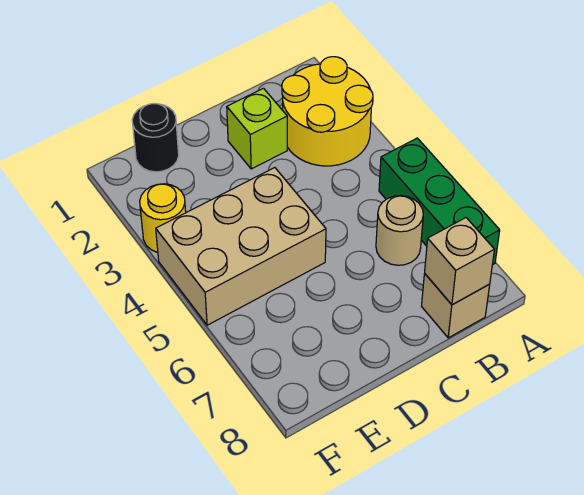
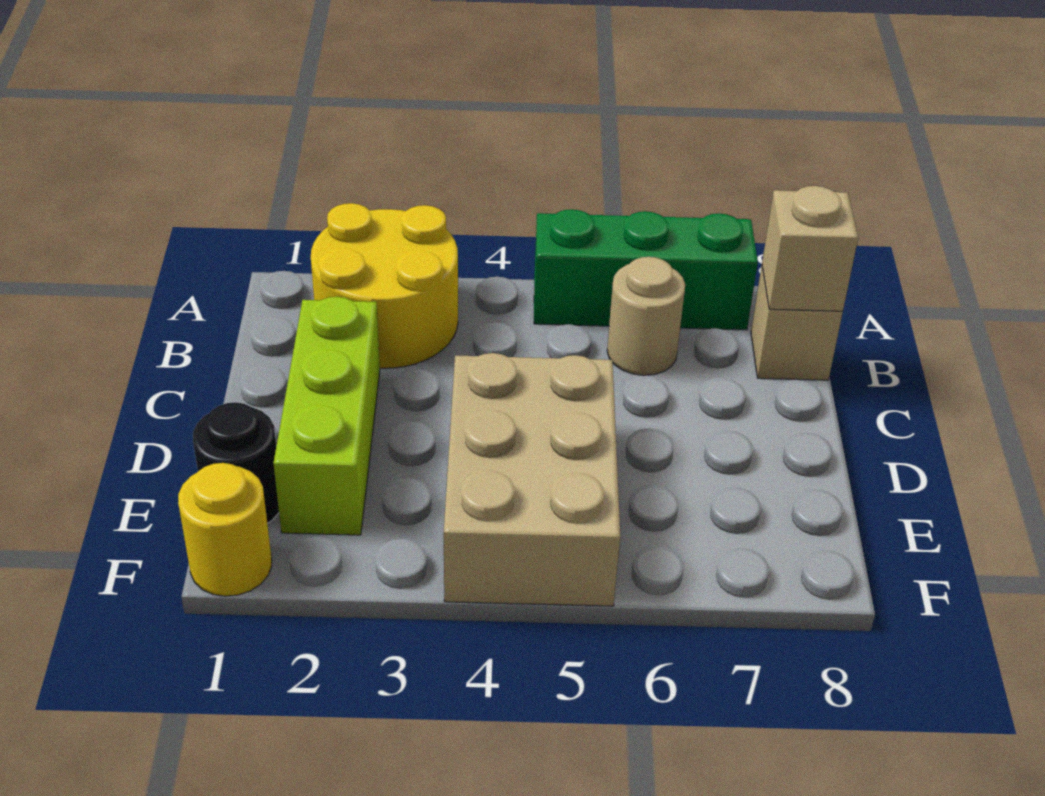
lime 1x1 brick [227,88,287,169] -> lime 1x3 brick [273,297,380,535]
yellow 1x1 round brick [140,184,186,252] -> yellow 1x1 round brick moved to [178,463,272,596]

